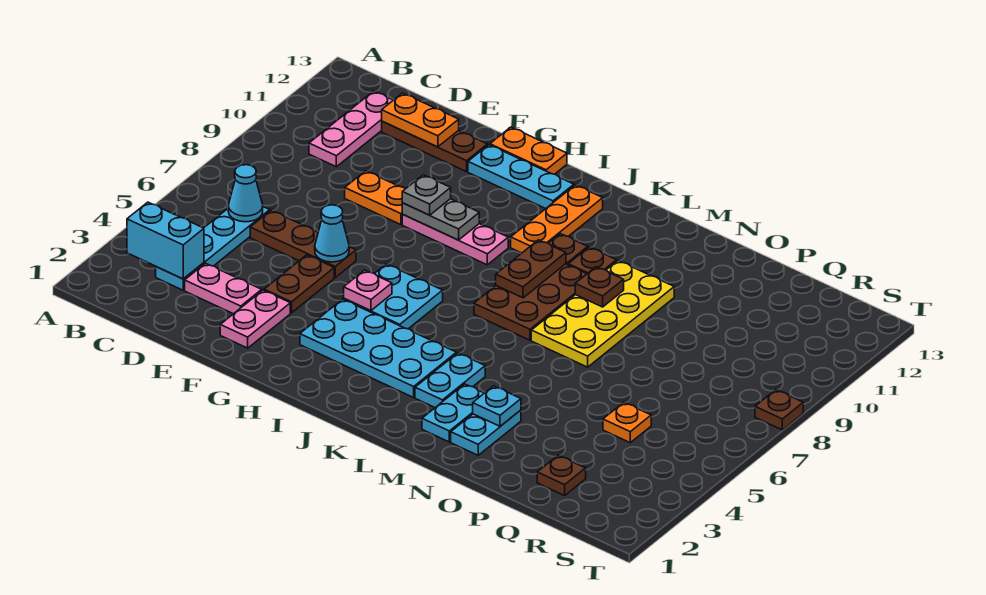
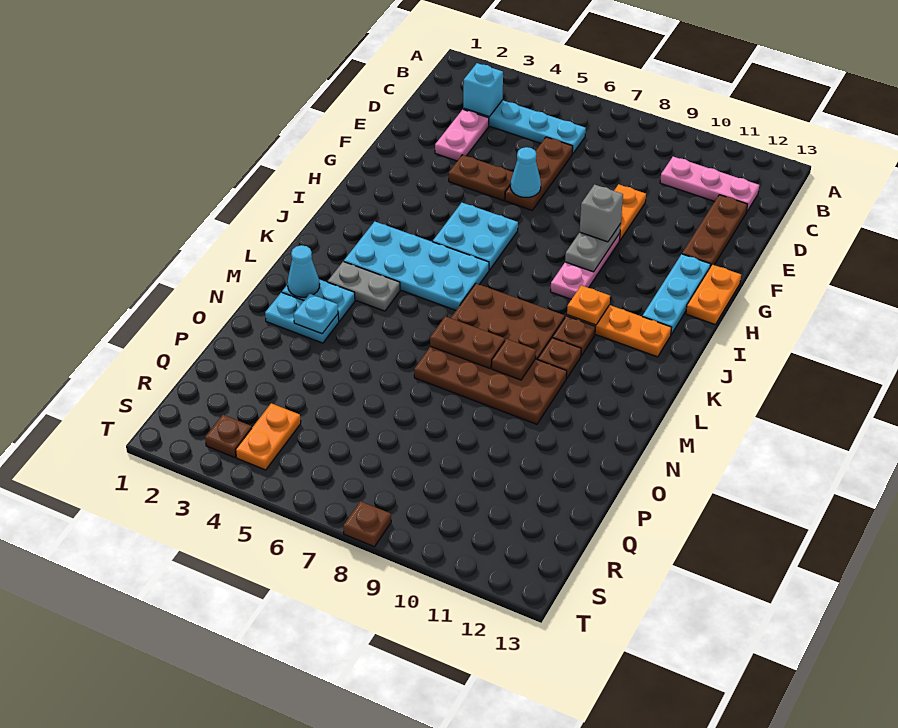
cyan 1x2 brick [127,202,204,279] -> cyan 1x1 brick [463,63,503,117]
cyan 1x1 cone [228,165,263,222] -> cyan 1x1 cone moved to [288,245,320,297]
orange 1x2 plate [382,93,459,147] -> orange 1x2 plate moved to [236,403,301,470]
pink 1x2 plate [220,290,290,348] -> none
grey 1x1 plate [402,175,451,215] -> grey 1x1 brick [580,185,623,242]
cyan 2x4 plate [300,299,456,397] -> cyan 2x4 plate turned to [344,222,489,310]
pink 1x1 plate [344,270,392,311] -> none
brown 1x2 plate [496,240,566,298] -> brown 1x2 plate moved to [430,316,505,368]
cyan 1x2 plate [415,353,485,407] -> grey 1x2 plate [328,262,400,311]
yellow 2x4 plate [531,261,674,367] -> brown 2x4 plate [414,346,567,424]
brown 1x1 plate [537,455,586,496] -> brown 1x1 plate moved to [205,415,252,458]
orange 1x1 plate [603,402,651,443] -> orange 1x1 plate moved to [567,285,610,325]

